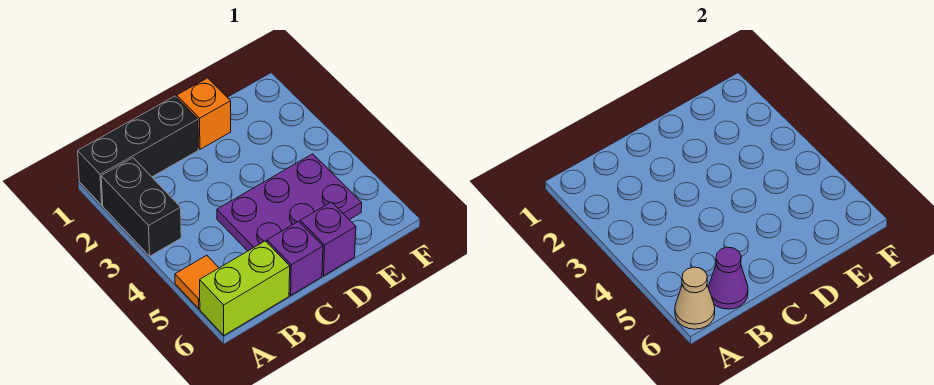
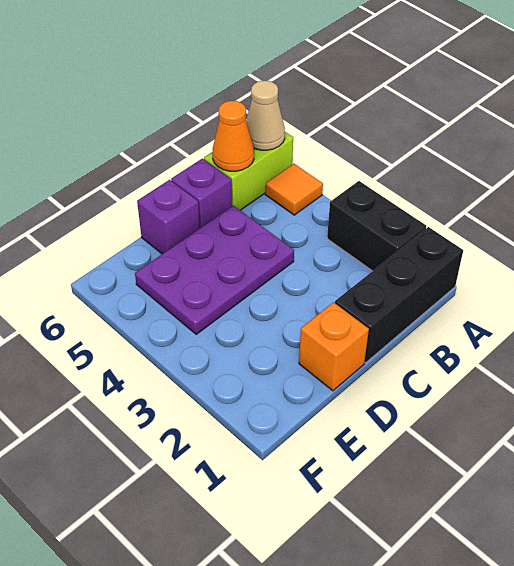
purple 1x1 cone [709,247,748,309] -> orange 1x1 cone [212,101,254,171]

